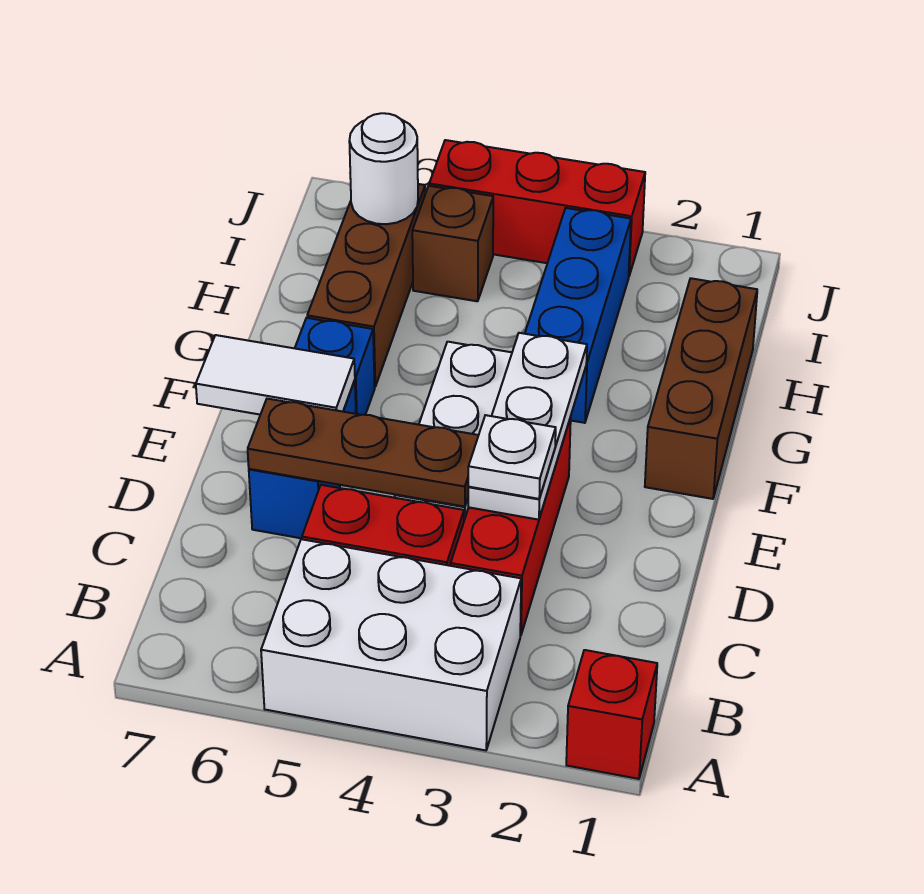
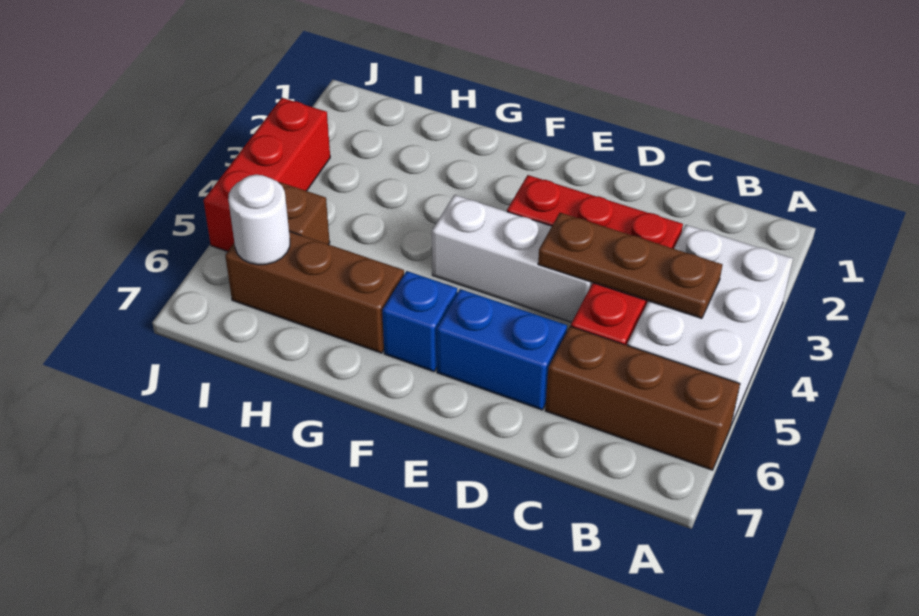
red 1x1 brick [566,650,657,779] -> none
white 1x3 plate [468,333,587,520] -> none
white 1x1 plate [468,415,556,499] -> none
brown 1x3 plate [248,399,479,507] -> brown 1x3 plate turned to [538,213,722,318]
white 1x2 tile [196,335,355,415] -> none
brown 1x3 brick [645,278,757,499] -> brown 1x3 brick moved to [545,326,740,470]
blue 1x3 brick [525,208,631,423] -> none

